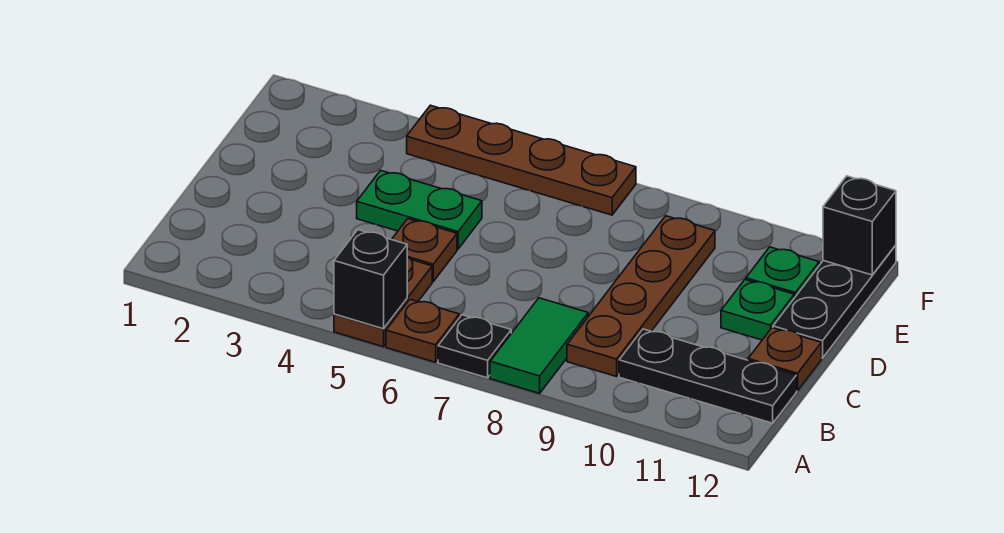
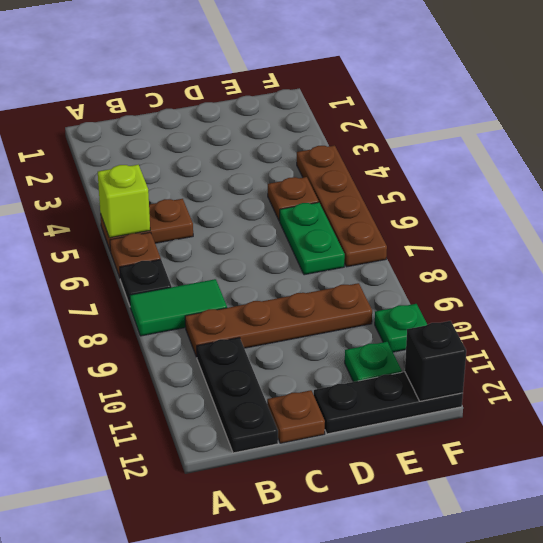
black 1x1 brick [334,230,407,329] -> lime 1x1 brick [98,165,150,238]
brown 1x1 plate [391,219,457,282] -> brown 1x1 plate moved to [268,177,319,221]
green 1x2 plate [357,170,482,249] -> green 1x2 plate moved to [280,202,345,275]
green 1x1 plate [721,280,794,340] -> green 1x1 plate moved to [375,304,427,352]

